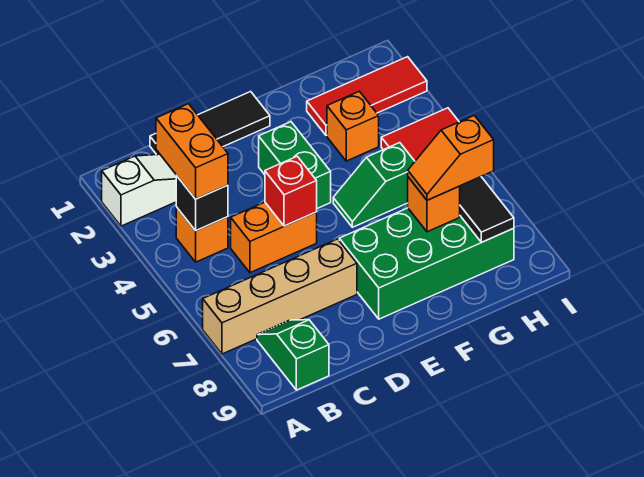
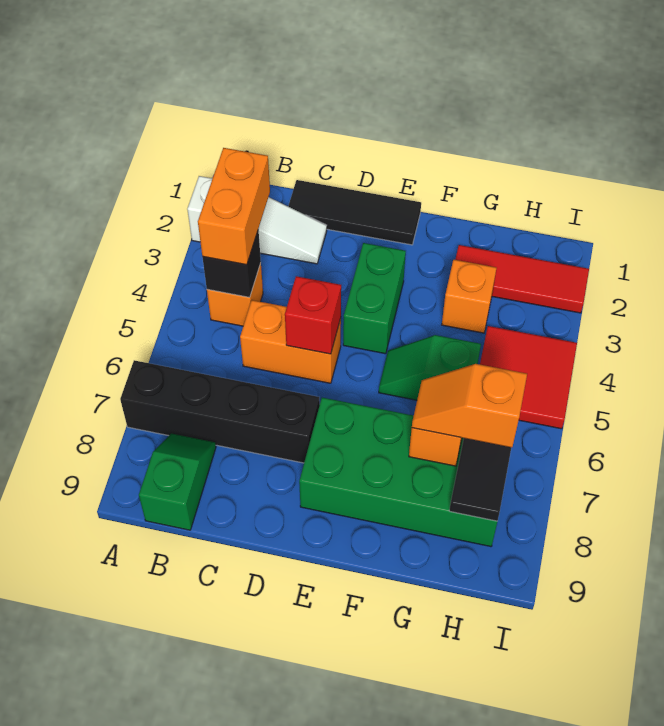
tan 1x4 brick [203,239,357,354] -> black 1x4 brick [120,360,320,463]

